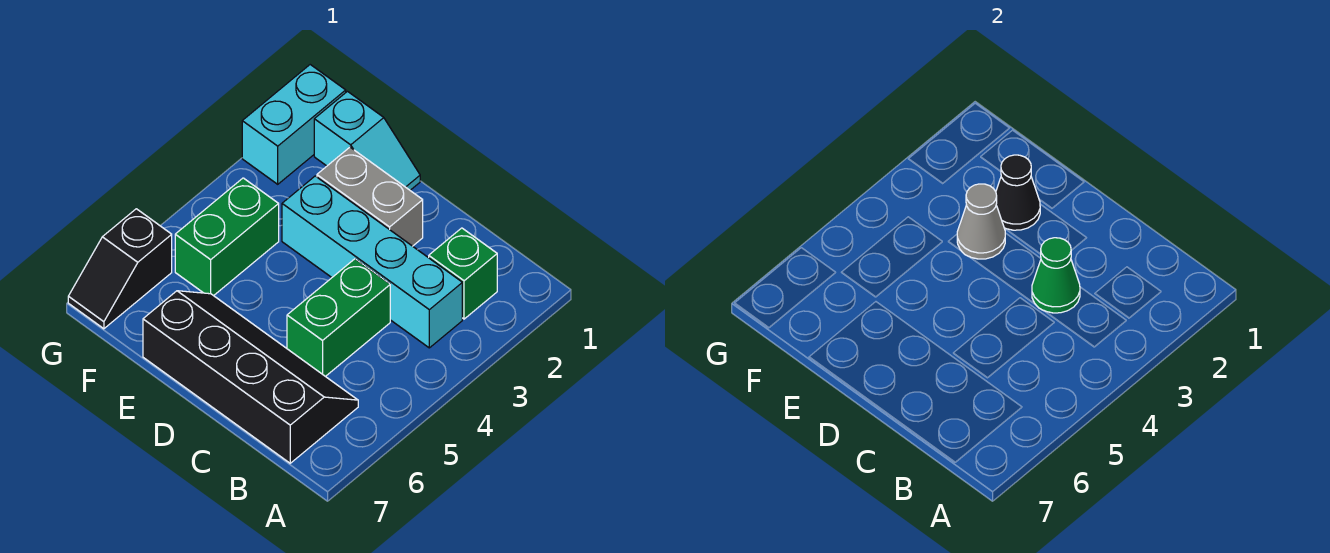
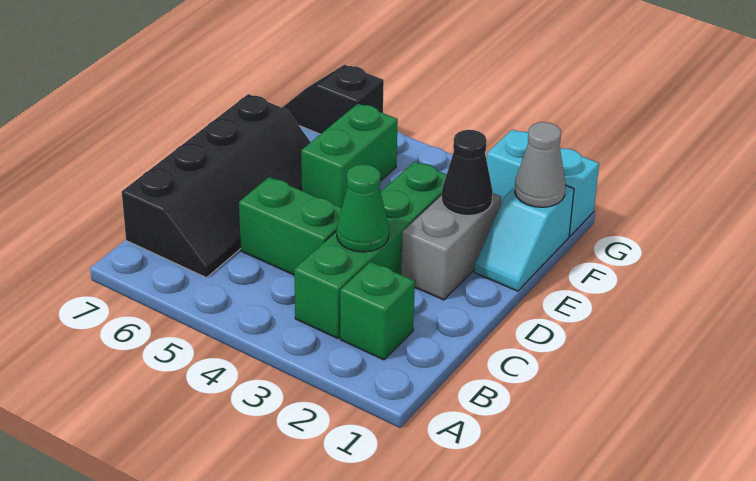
cyan 1x4 brick [282,176,462,348] -> green 1x4 brick [294,162,446,339]
grey 1x1 cone [957,184,1005,259] -> grey 1x1 cone moved to [515,122,566,207]
green 1x2 brick [175,178,279,296] -> green 1x2 brick turned to [301,103,398,208]

